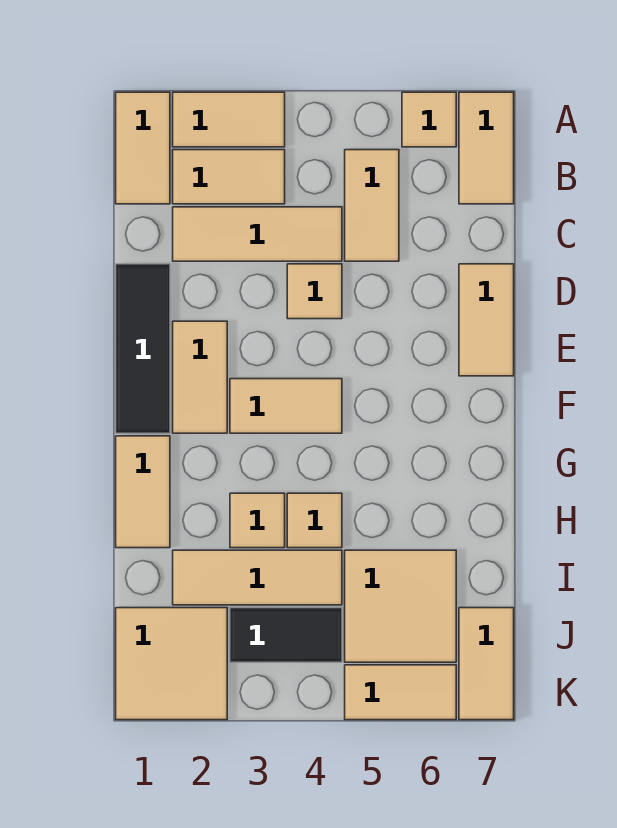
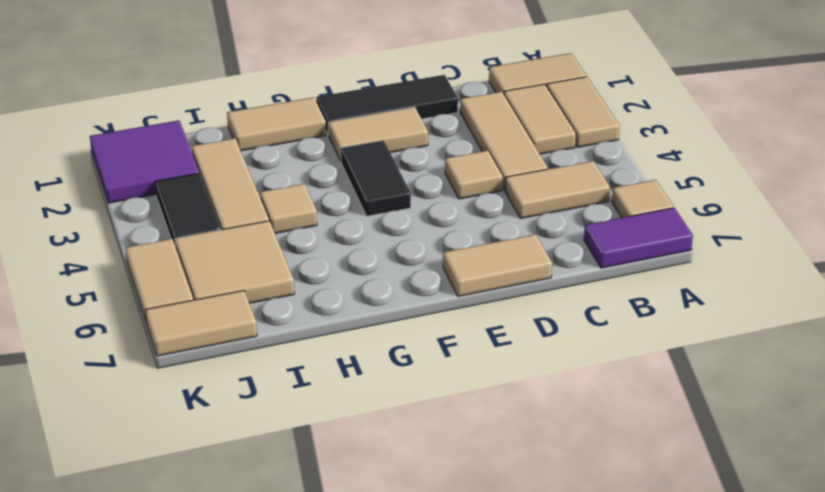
tan 1x2 tile [459,92,514,204] -> purple 1x2 tile [584,208,693,268]
tan 1x2 tile [230,379,342,433] -> black 1x2 tile [341,140,411,216]
tan 1x1 tile [230,493,285,548] -> none
tan 2x2 tile [116,608,227,720] -> purple 2x2 tile [90,121,199,203]

